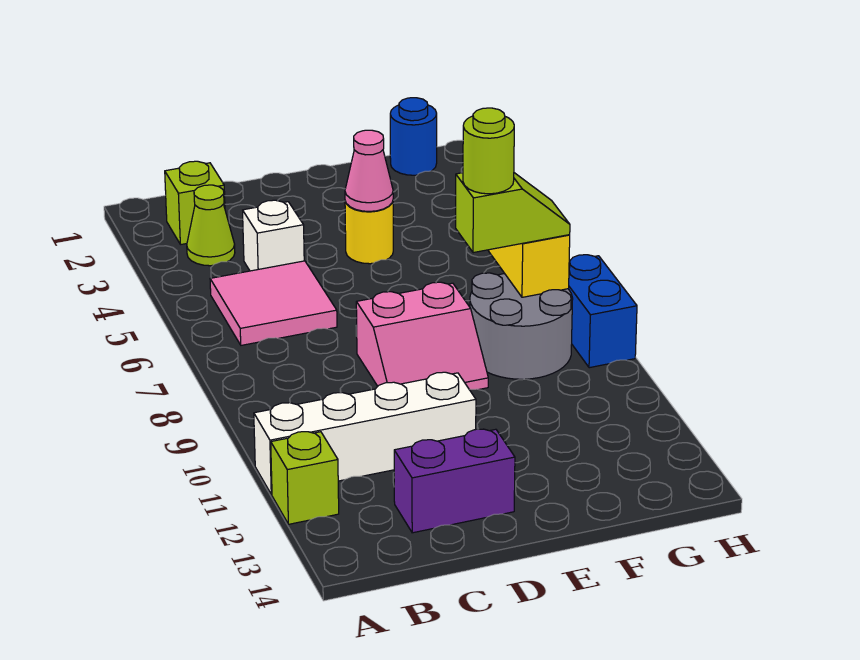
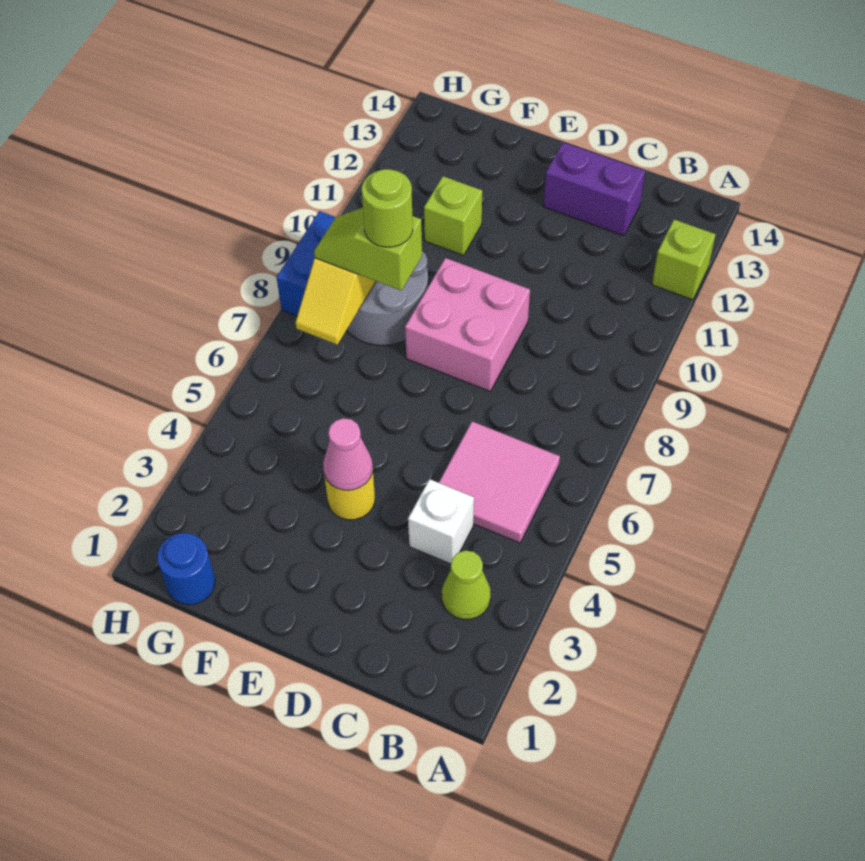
white 1x4 brick [254,372,476,495] -> none
lime 1x1 brick [165,161,225,245] -> lime 1x1 brick moved to [424,176,482,255]
pink 2x2 slope [356,282,488,390] -> pink 2x2 brick [405,258,530,391]

